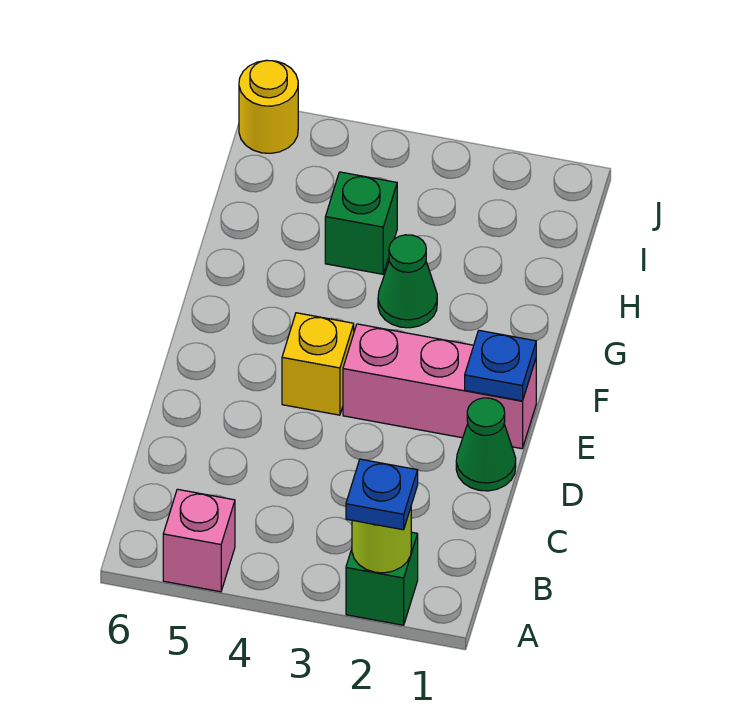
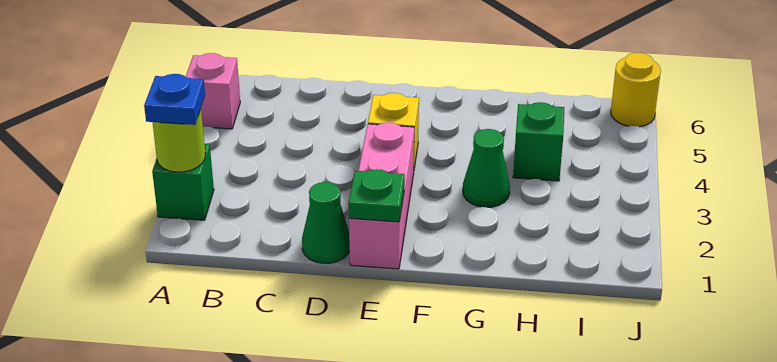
blue 1x1 plate [465,330,536,401] -> green 1x1 plate [349,169,405,222]

